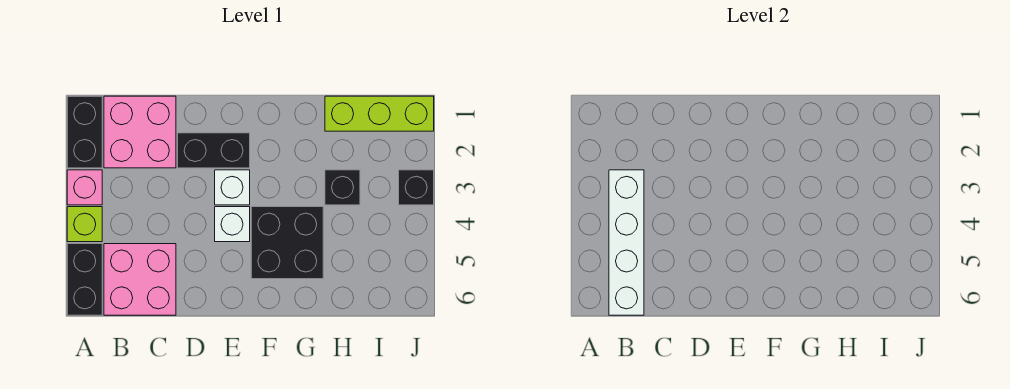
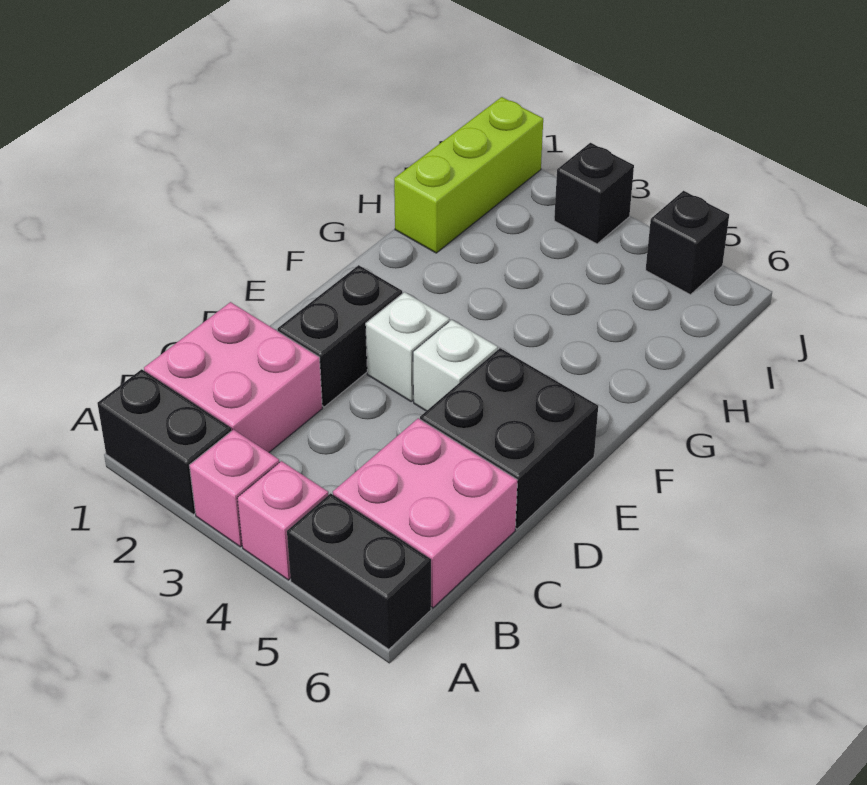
lime 1x1 brick [67,207,102,242] -> pink 1x1 brick [237,461,328,580]
white 1x4 brick [609,170,644,315] -> none
black 2x2 brick [251,207,323,279] -> black 2x2 brick moved to [420,348,598,529]
black 1x1 brick [325,170,360,205] -> black 1x1 brick moved to [646,191,729,295]

